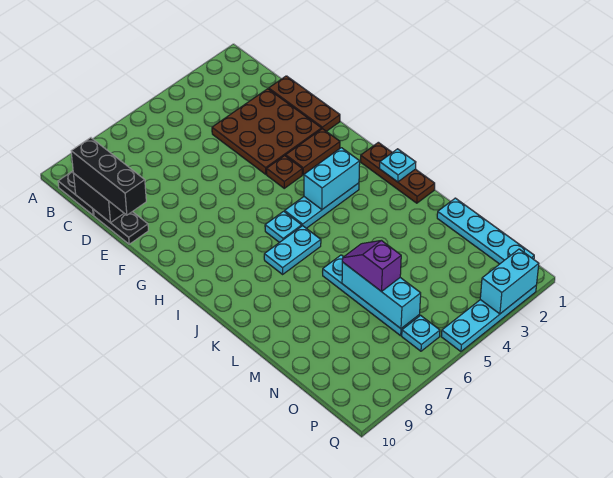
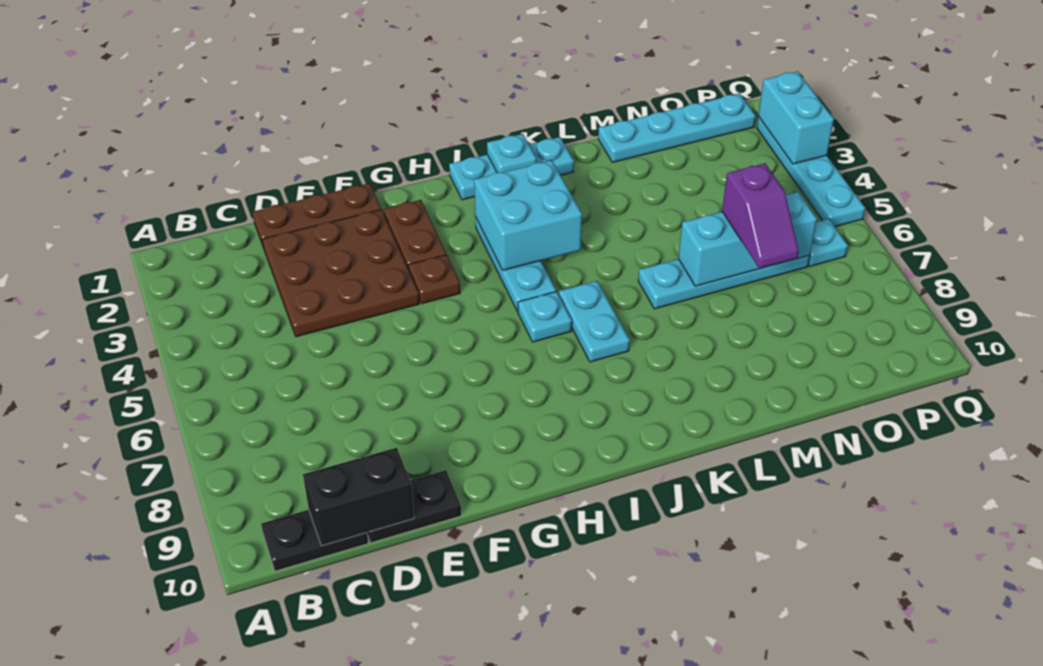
black 1x3 brick [71,138,146,215] -> none
brown 1x3 plate [361,142,435,203] -> cyan 1x3 plate [449,137,574,200]
cyan 1x2 brick [304,148,360,209] -> cyan 2x2 brick [474,160,582,270]
purple 1x2 slope [342,240,401,292] -> purple 1x2 slope turned to [722,163,799,268]

